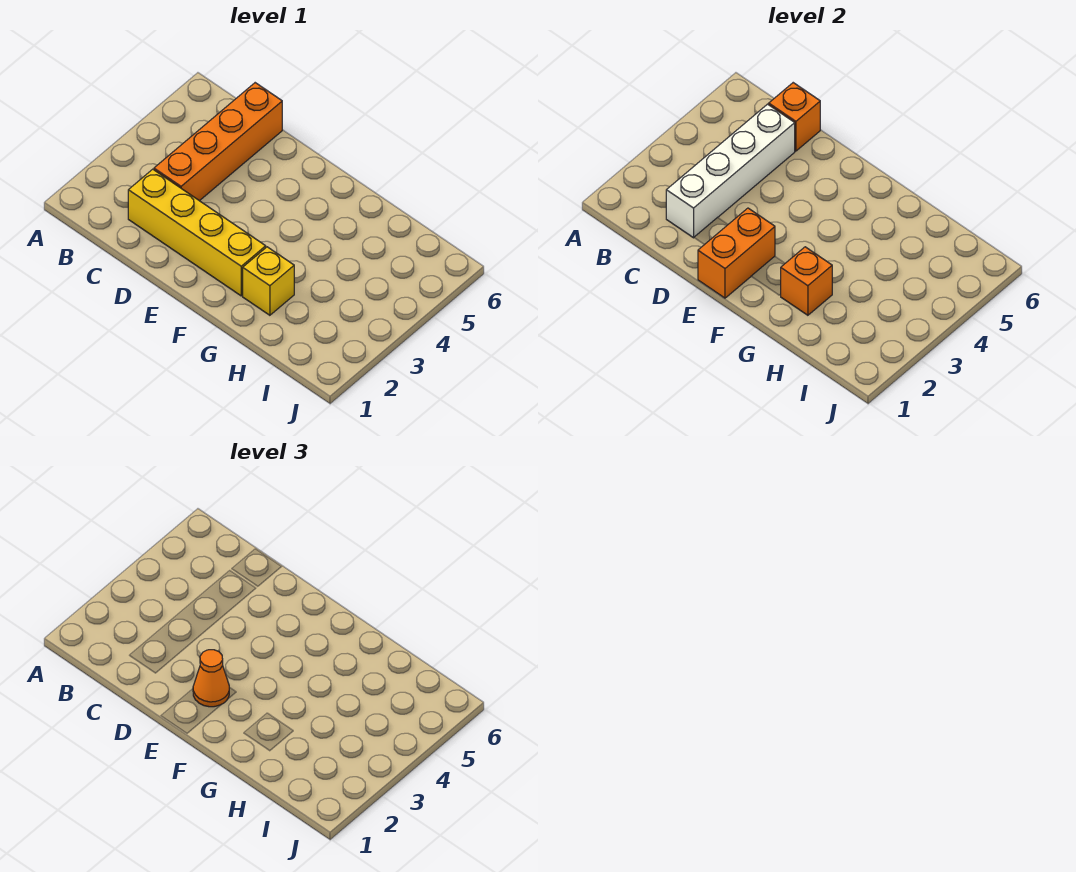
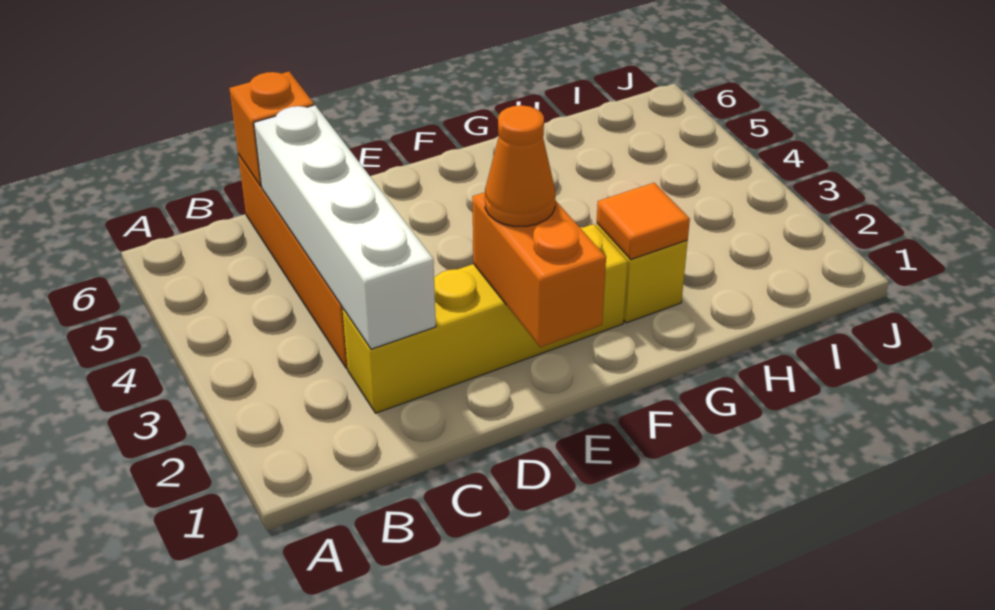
orange 1x1 brick [781,247,832,315] -> orange 1x1 tile [597,183,690,259]

